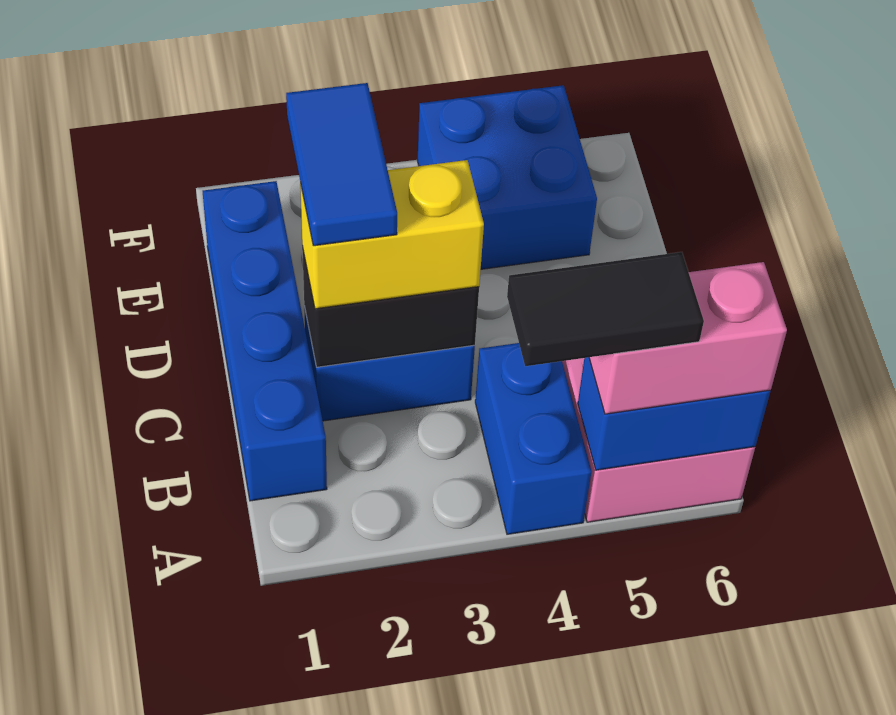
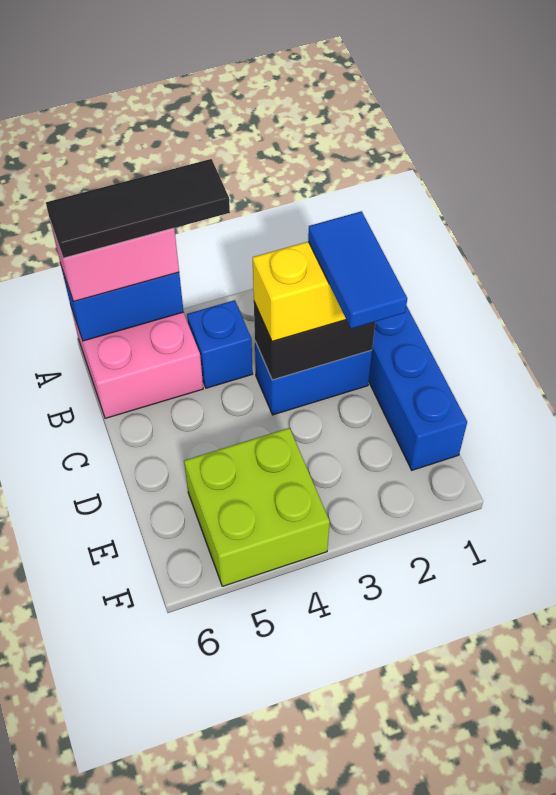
blue 1x2 brick [475,343,592,534] -> blue 1x1 brick [187,300,253,388]
black 1x2 tile [507,252,704,366] -> black 1x3 tile [46,159,230,258]
blue 2x2 brick [418,85,597,269] -> lime 2x2 brick [184,428,330,586]

